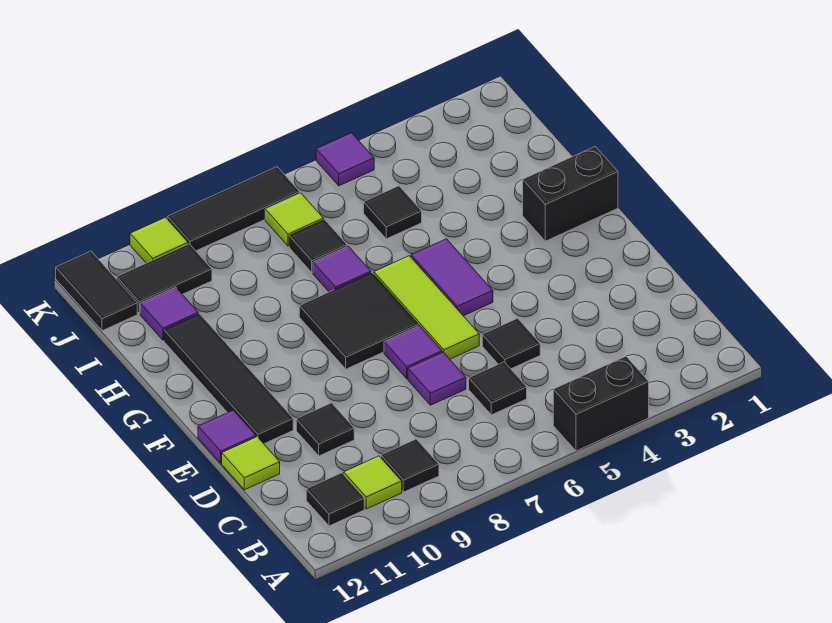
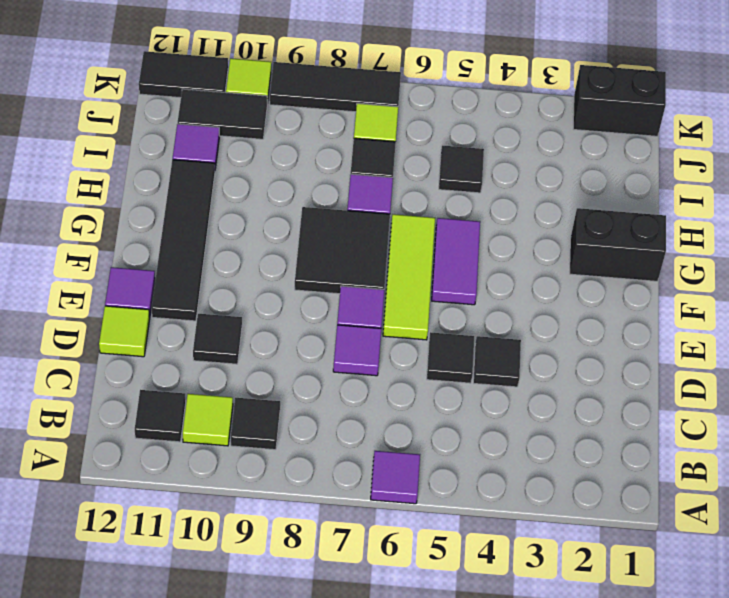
black 1x2 brick [553,356,649,451] -> black 1x2 brick moved to [573,65,666,136]
black 1x1 tile [469,362,527,415] -> black 1x1 tile moved to [473,336,521,387]
black 1x2 tile [56,251,137,331] -> black 1x2 tile turned to [139,51,228,98]
purple 1x1 tile [316,133,374,186] -> purple 1x1 tile moved to [371,451,420,504]

